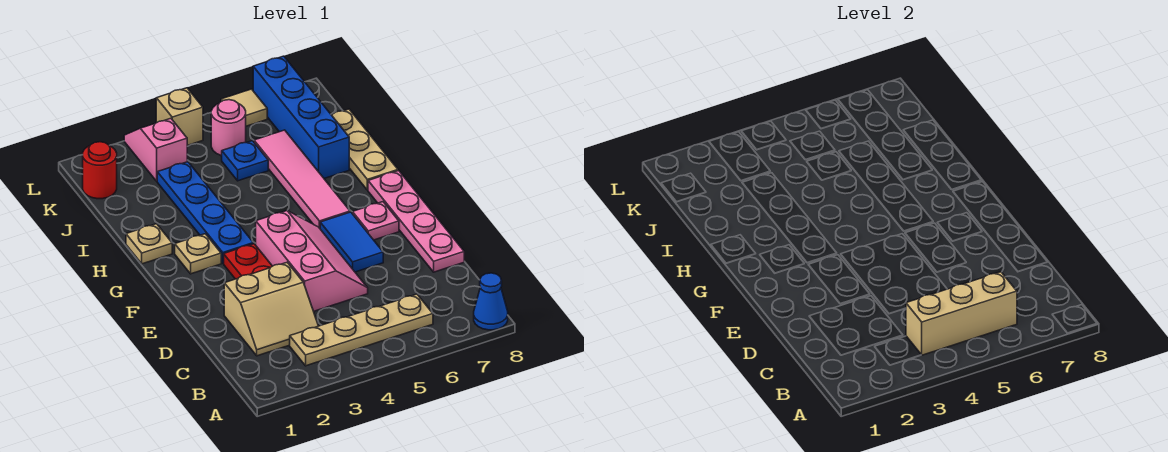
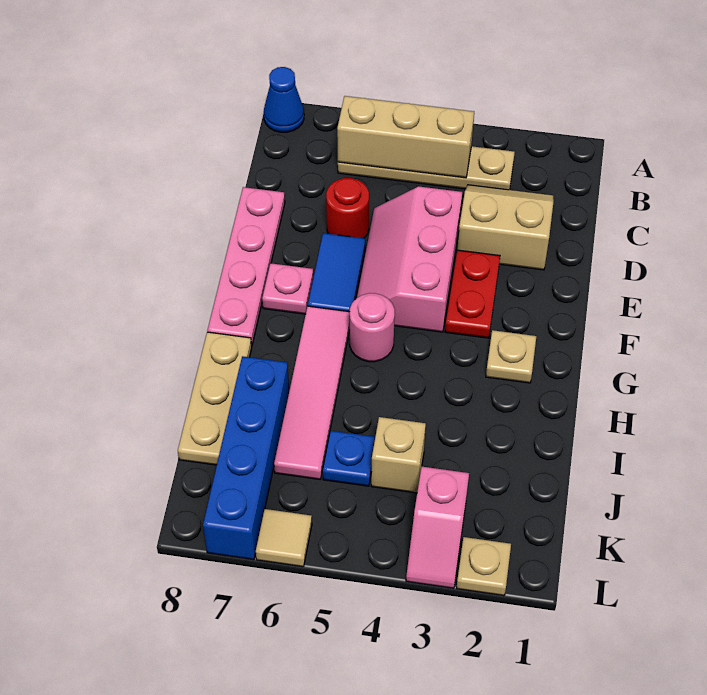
blue 1x4 plate [157,162,253,263] -> none
tan 1x1 plate [126,224,172,264] -> tan 1x1 plate moved to [457,537,511,596]
red 1x1 round brick [83,142,117,199] -> red 1x1 round brick moved to [326,178,369,238]
pink 1x1 round brick [211,100,246,156] -> pink 1x1 round brick moved to [350,293,395,362]
tan 1x1 brick [156,88,203,146] -> tan 1x1 brick moved to [371,417,426,493]

